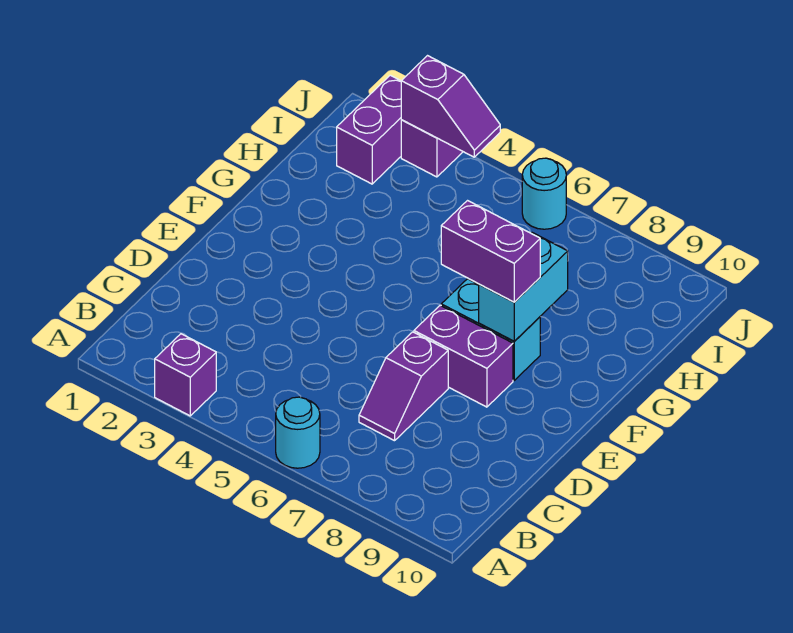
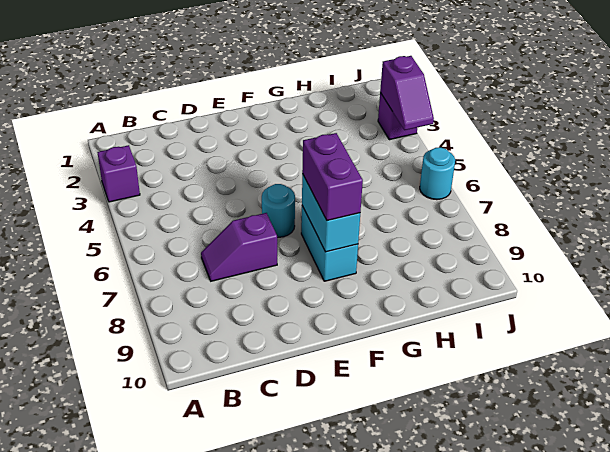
cyan 1x1 round brick [276,397,320,468] -> cyan 1x1 round brick moved to [262,184,295,237]
purple 1x2 brick [414,305,513,407] -> none
cyan 1x2 brick [479,233,568,341] -> cyan 1x2 brick turned to [302,174,360,252]
purple 1x2 brick [337,75,401,184] -> none

